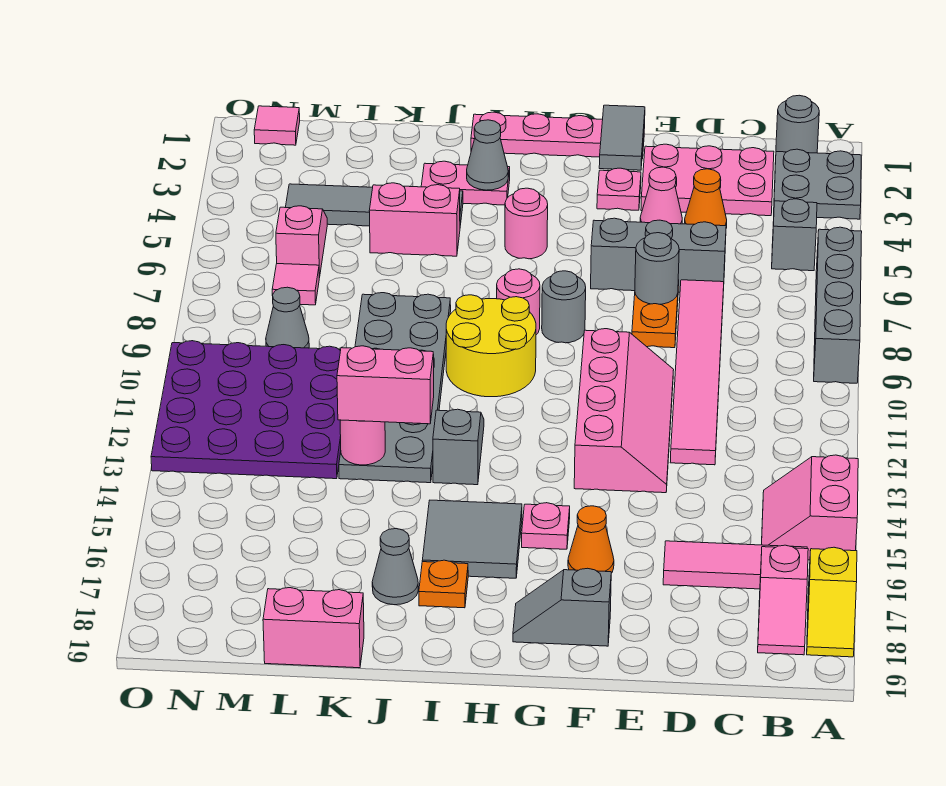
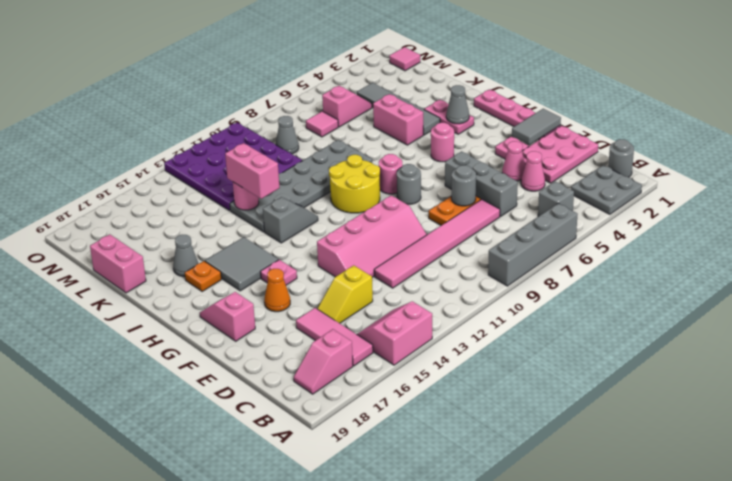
yellow 1x2 slope [807,547,857,657] -> yellow 1x2 slope moved to [317,265,373,323]
pink 2x3 plate [641,144,774,216] -> pink 2x3 plate turned to [522,126,598,183]
orange 1x1 cone [684,169,727,228] -> pink 1x1 cone [521,151,545,191]
grey 1x2 slope [513,568,611,646] -> pink 1x2 slope [200,292,255,341]

